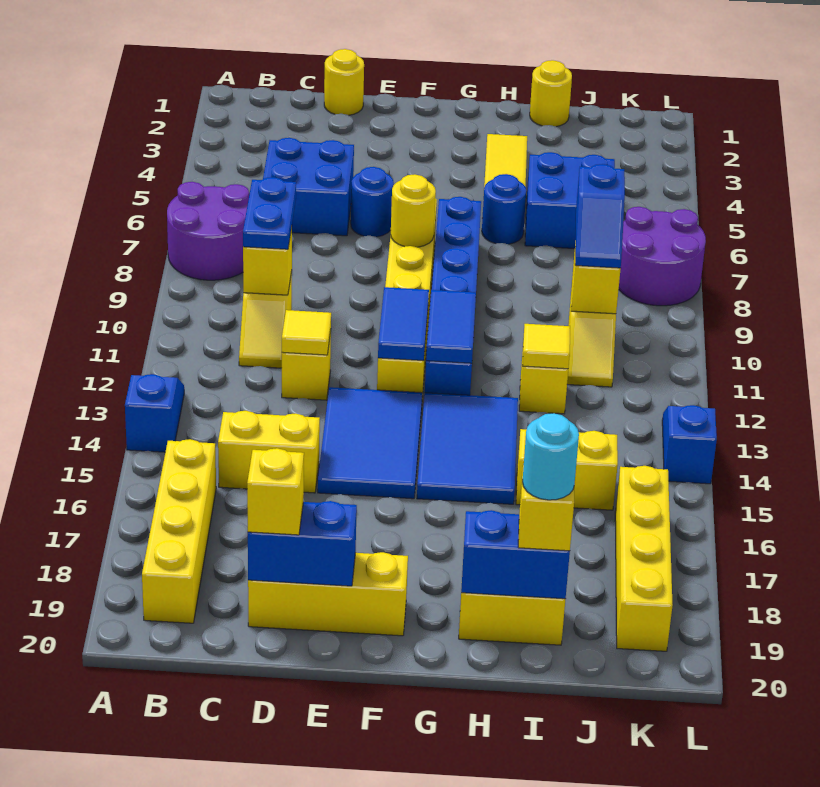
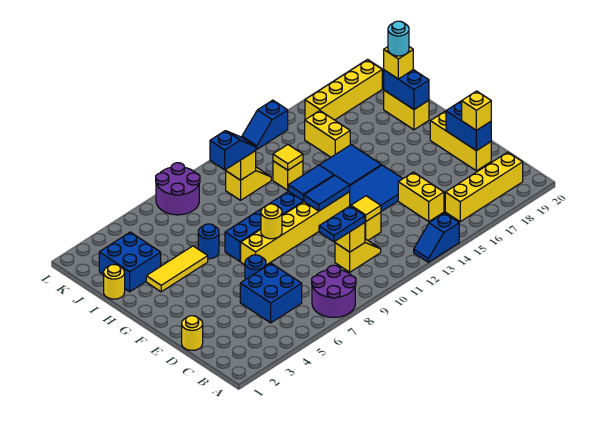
blue 2x2 brick [525,152,615,249] -> blue 2x2 brick moved to [99,232,161,292]

